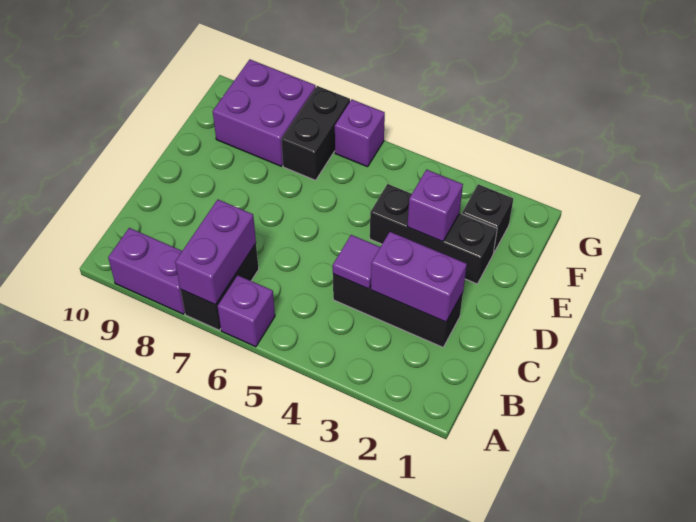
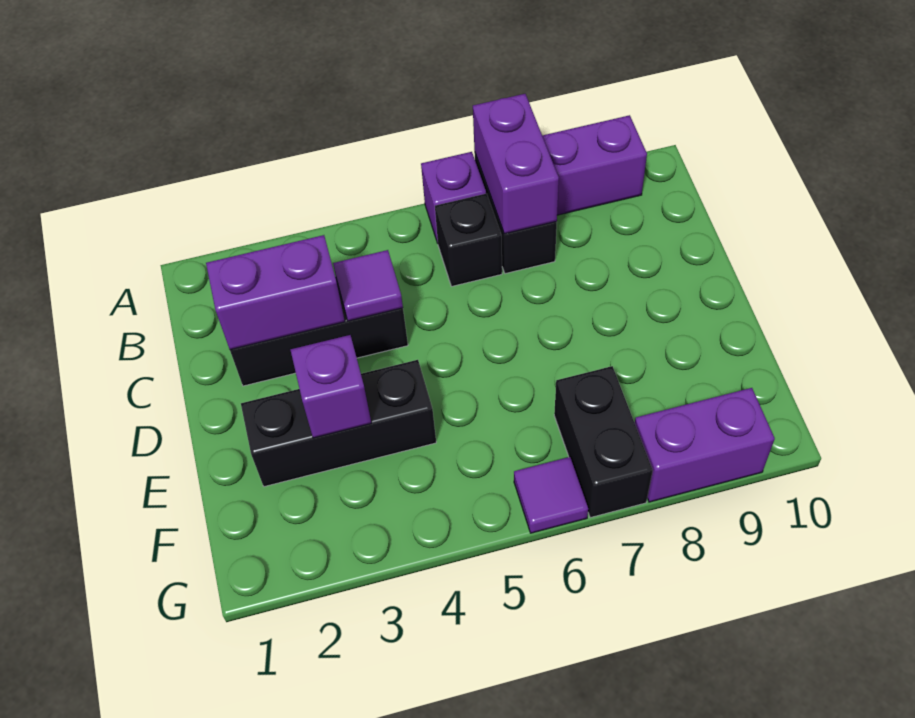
black 1x1 brick [462,184,513,254] -> black 1x1 brick moved to [435,194,502,286]
purple 2x2 brick [213,60,316,166] -> purple 1x2 brick [634,388,775,502]
purple 1x1 brick [335,100,385,167] -> purple 1x1 tile [514,457,588,533]

